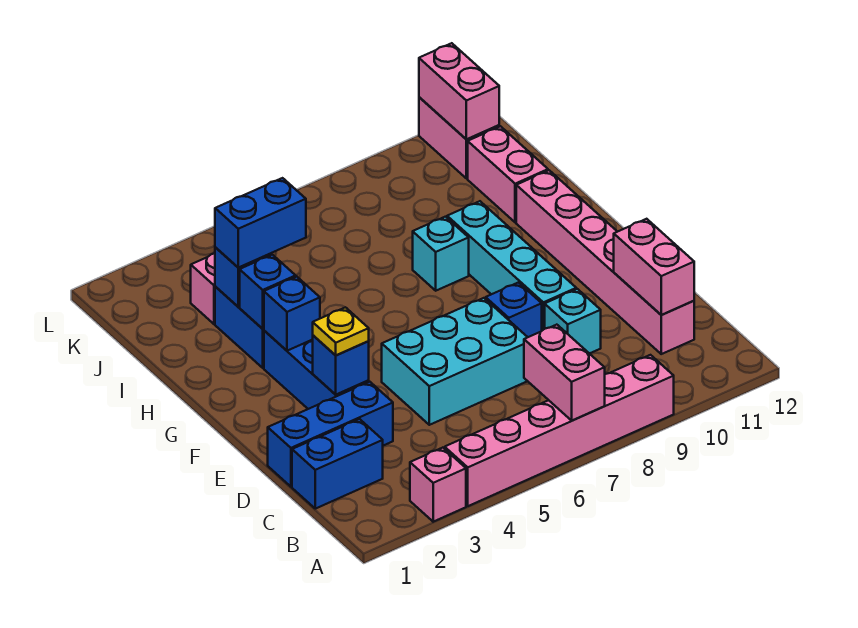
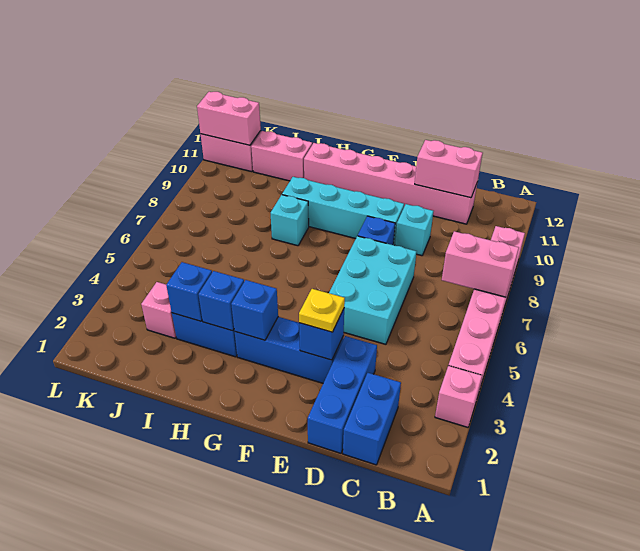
blue 1x2 brick [215,178,306,268] -> none

